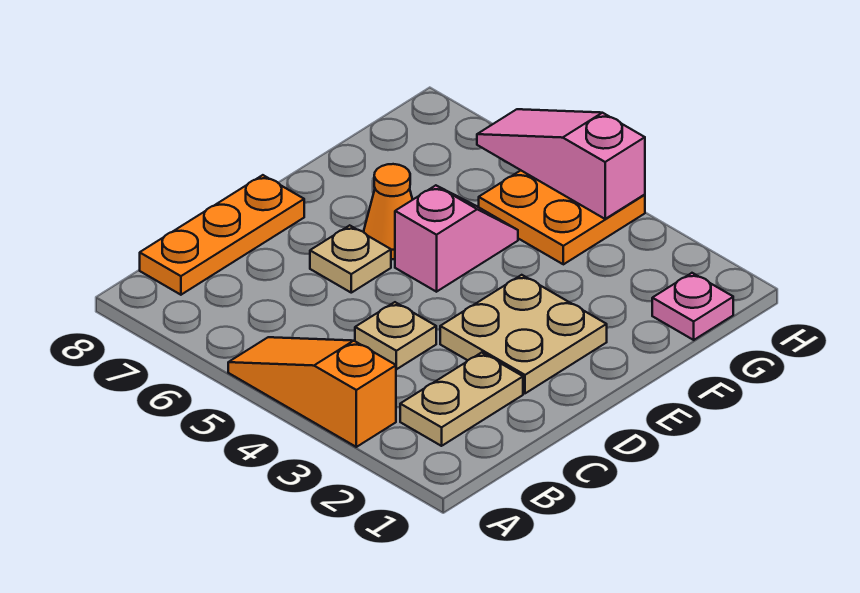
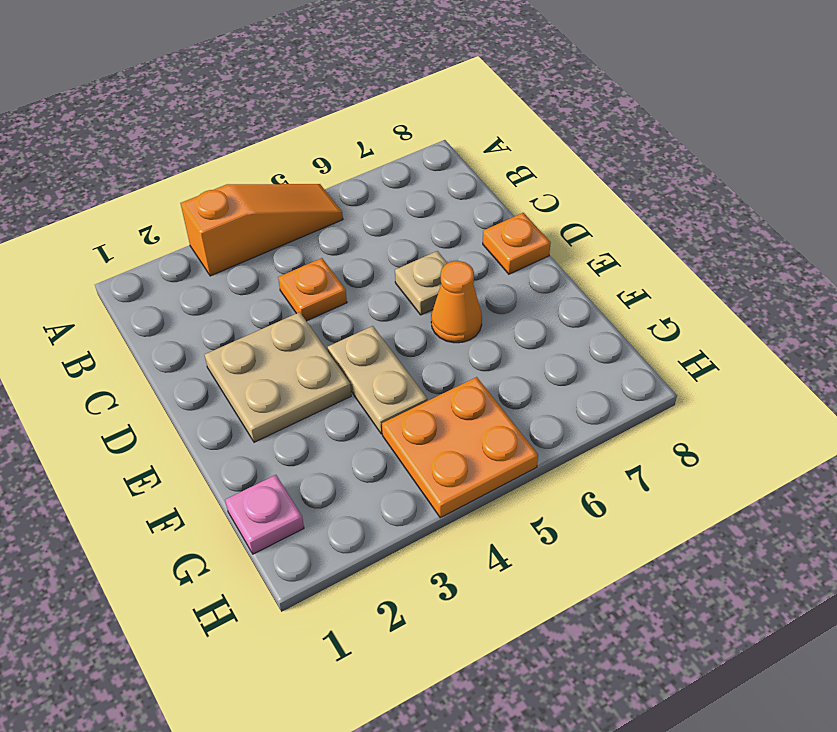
tan 1x2 plate [400,352,523,446] -> tan 1x2 plate moved to [328,326,427,434]
orange 1x3 plate [140,175,304,295] -> orange 1x1 plate [483,213,551,274]
tan 1x1 plate [355,302,436,369] -> orange 1x1 plate [278,258,347,321]
pink 1x2 slope [395,185,518,292] -> none
pink 1x3 slope [477,109,645,219] -> none

